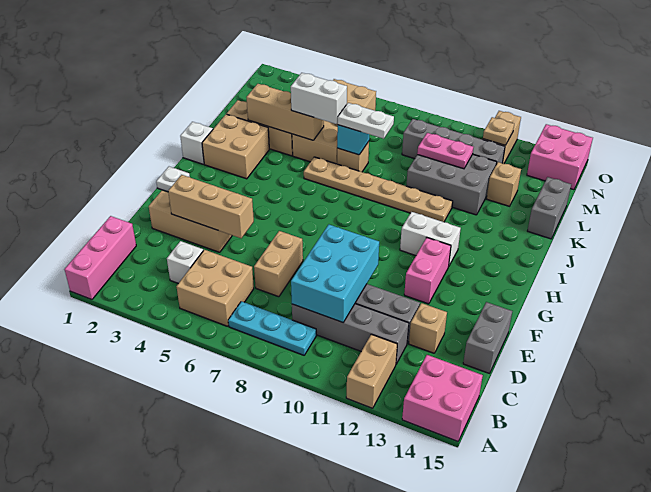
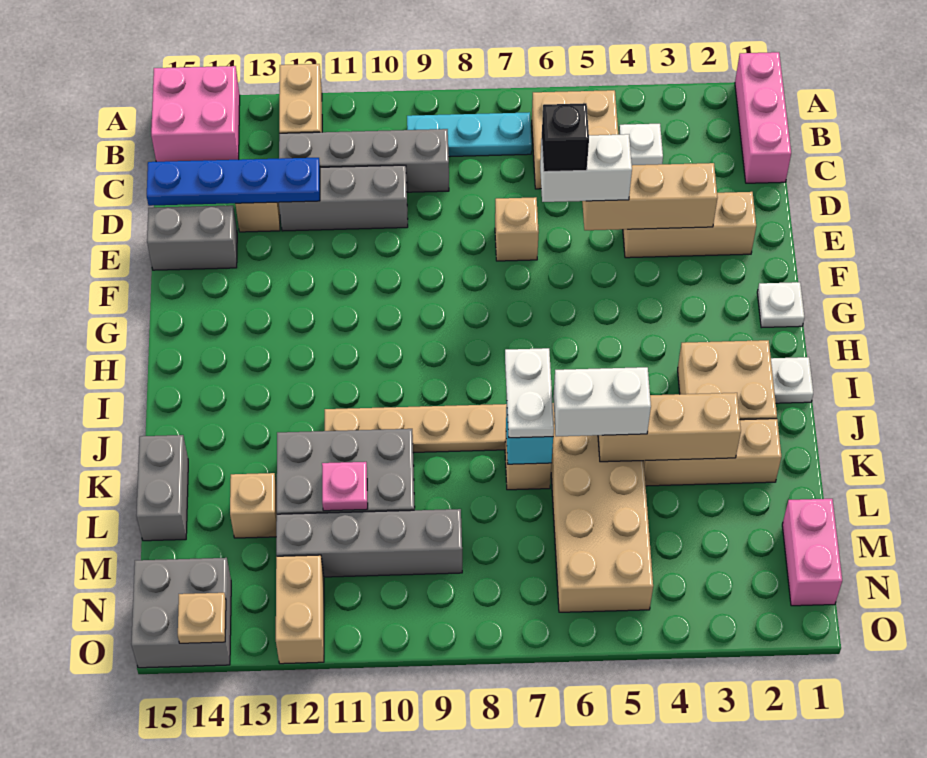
cyan 2x3 brick [291,225,379,322] -> none
tan 1x2 brick [254,231,303,297] -> tan 1x1 brick [495,197,539,261]
none -> blue 1x4 plate [147,158,320,206]
grey 1x2 brick [463,302,512,374] -> grey 1x2 brick turned to [147,205,237,270]
none -> black 1x1 brick [542,103,589,172]
pink 1x2 brick [404,238,451,304] -> pink 1x2 brick moved to [782,499,842,606]
white 1x2 brick [400,212,461,266] -> white 1x2 brick moved to [540,134,632,202]
white 1x1 brick [180,122,213,164] -> white 1x1 plate [771,357,813,403]
white 1x2 plate [338,103,394,139] -> white 1x2 plate turned to [505,348,554,438]
pink 1x2 plate [417,133,473,169] -> pink 1x1 plate [322,462,368,511]
tan 1x1 plate [483,117,514,145] -> tan 1x1 plate moved to [178,593,226,643]
pink 2x2 brick [527,124,593,190] -> grey 2x2 brick [131,558,231,668]

